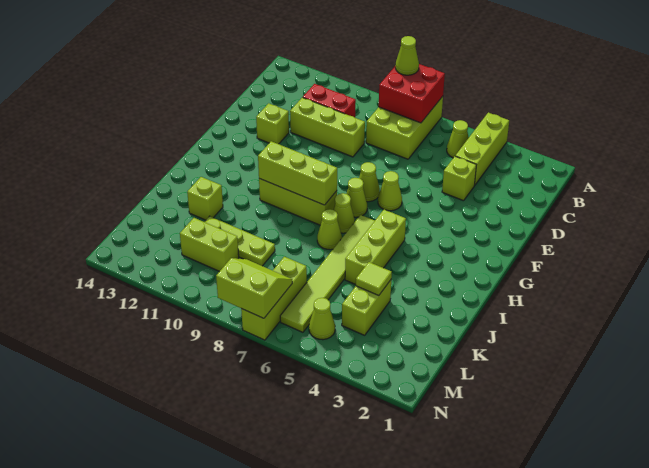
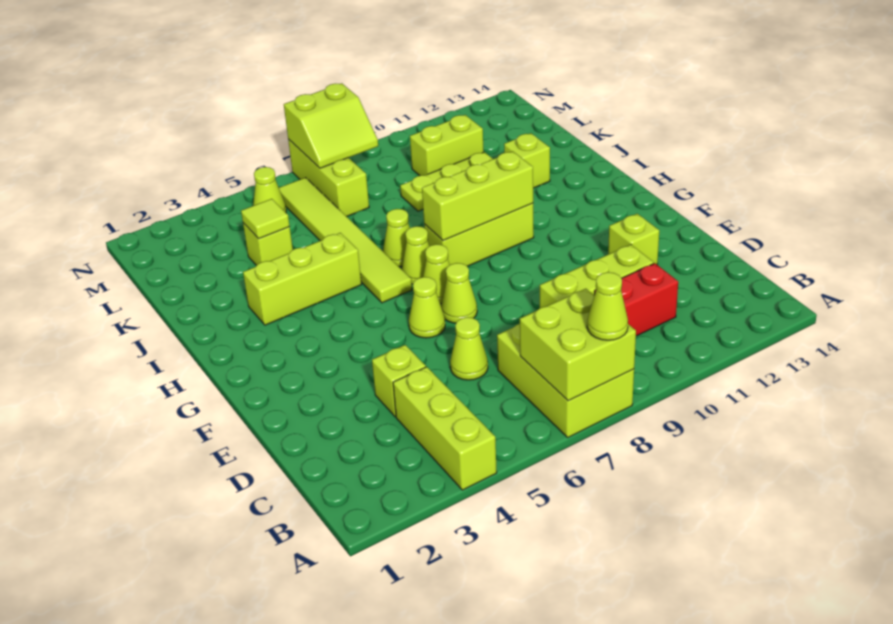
red 2x2 brick [379,64,445,123] -> lime 2x2 brick [520,289,636,401]
lime 1x1 cone [447,120,469,158] -> lime 1x1 cone moved to [450,317,488,380]
lime 1x3 brick [345,210,406,285] -> lime 1x3 brick turned to [243,233,362,325]
lime 1x2 brick [342,280,391,335] -> lime 1x1 brick [243,223,293,265]

